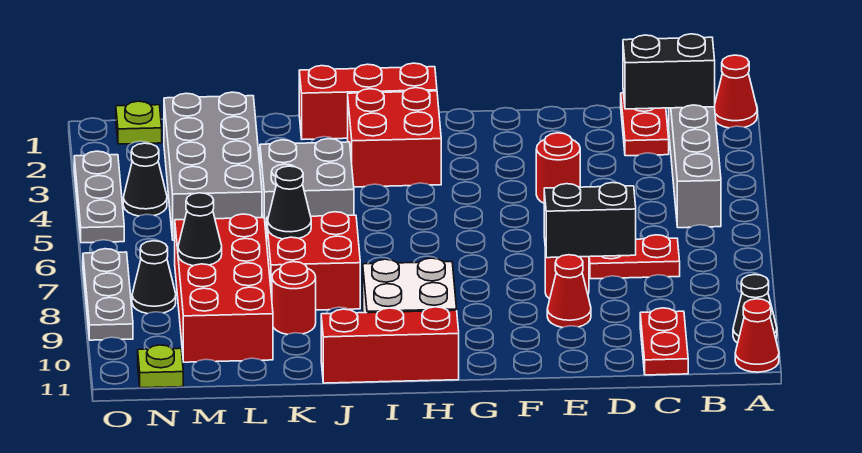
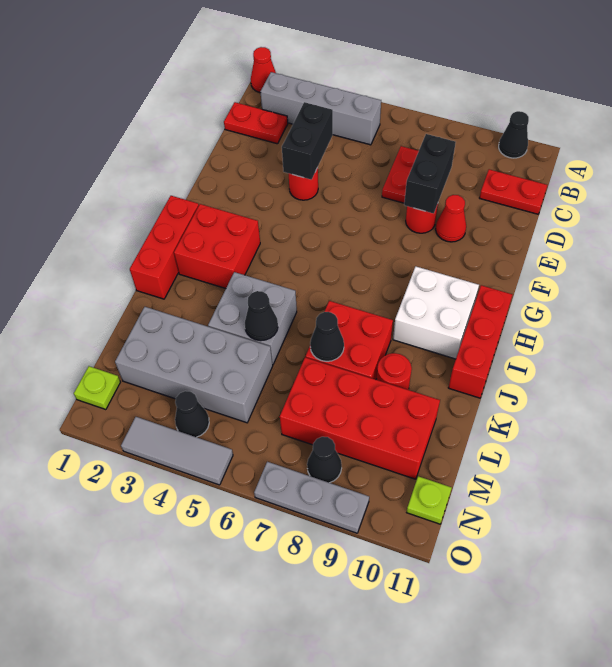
red 1x1 cone [735,299,779,372] -> none
black 1x2 brick [623,34,715,109] -> black 1x2 brick moved to [282,102,333,180]
black 1x1 cone [178,193,222,266] -> black 1x1 cone moved to [245,291,278,341]
grey 1x3 plate [74,151,124,243] -> grey 1x3 tile [121,417,233,485]

